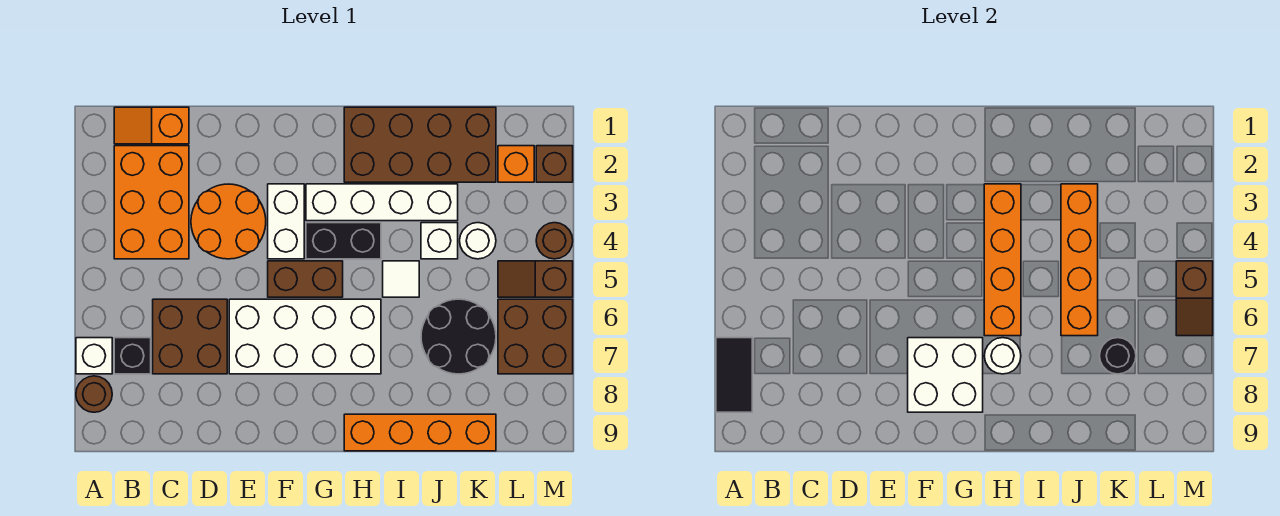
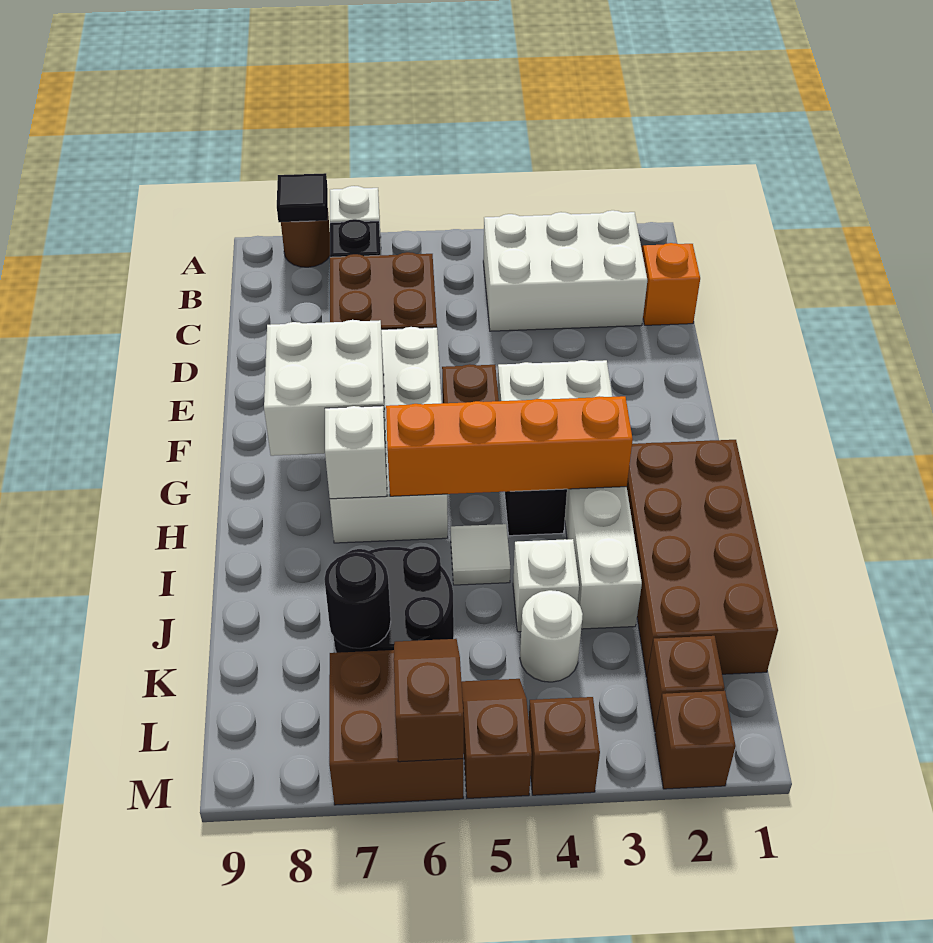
black 1x2 tile [716,338,752,412] -> black 1x1 tile [277,173,328,222]
orange 2x3 brick [114,146,189,259] -> white 2x3 brick [483,210,647,331]
orange 2x2 round brick [191,184,266,259] -> none
white 1x1 round brick [984,338,1021,374] -> white 1x1 brick [325,406,387,499]
orange 1x4 brick [344,414,496,451] -> none
orange 1x4 brick [1061,184,1098,336] -> none
orange 1x1 brick [498,146,534,182] -> brown 1x1 brick [647,636,725,732]
brown 1x1 round brick [536,223,573,259] -> brown 1x1 brick [529,697,600,795]
brown 1x2 slope [1176,261,1213,336] -> brown 1x2 slope turned to [394,639,464,762]

